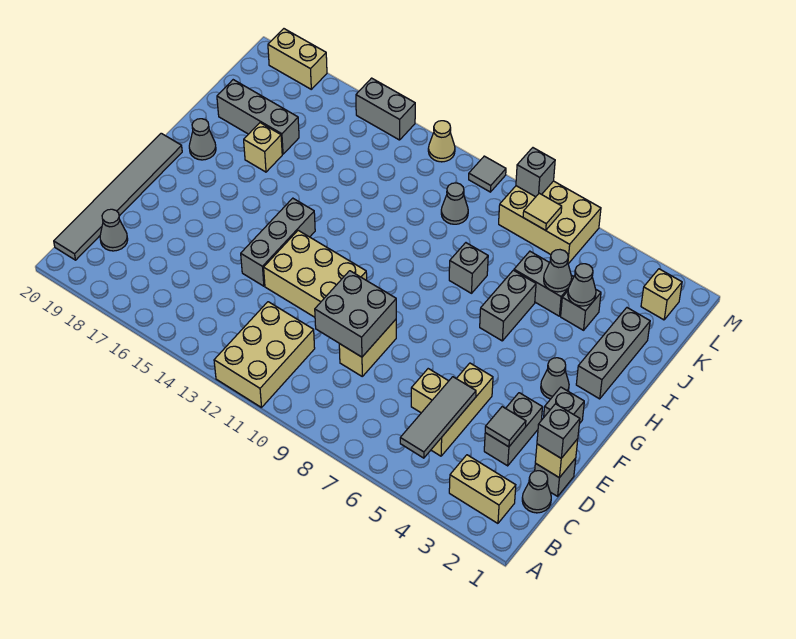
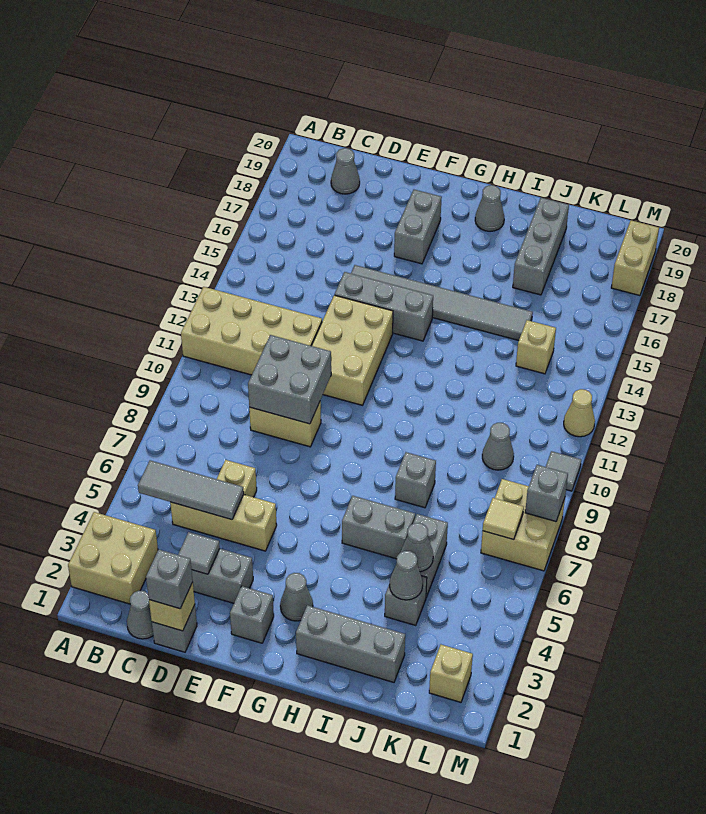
tan 2x3 brick [214,302,315,408] -> tan 2x4 brick [181,287,322,375]
tan 1x2 brick [449,455,516,523] -> tan 2x2 brick [68,512,158,604]
grey 1x6 tile [54,133,182,260] -> grey 1x6 tile moved to [351,265,533,341]
tan 1x1 brick [244,123,282,172] -> tan 1x1 brick moved to [516,320,556,374]
tan 2x3 brick [499,181,601,264] -> tan 2x2 brick [481,479,565,571]
grey 1x2 brick [356,78,415,140] -> grey 1x2 brick moved to [394,190,442,264]

